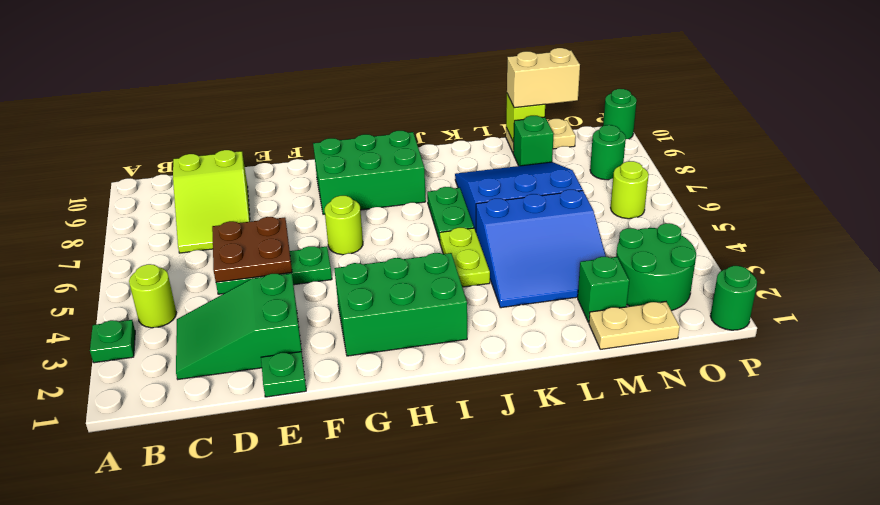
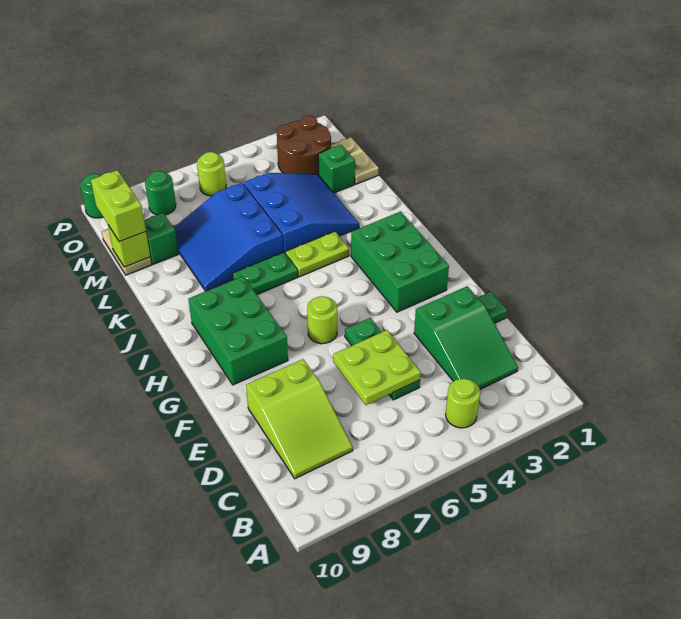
green 1x1 plate [90,320,135,363] -> none
lime 2x3 slope [173,150,250,253] -> lime 2x3 slope turned to [246,359,353,479]
brown 2x2 plate [212,217,292,282] -> lime 2x2 plate [333,330,421,405]
tan 1x2 brick [507,48,580,108] -> lime 1x2 brick [91,170,146,242]
green 2x2 round brick [616,223,696,311] -> brown 2x2 round brick [277,116,331,175]
green 1x1 round brick [711,266,757,330] -> none

